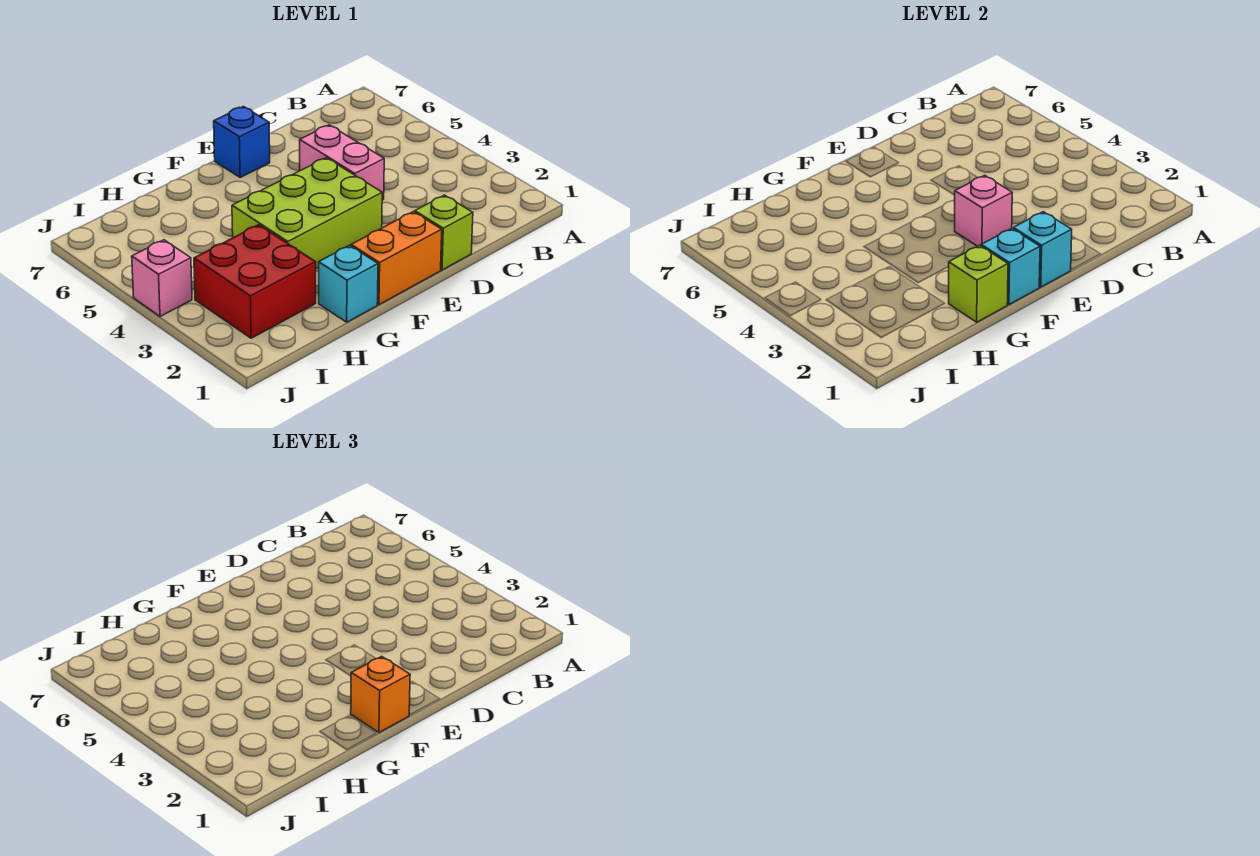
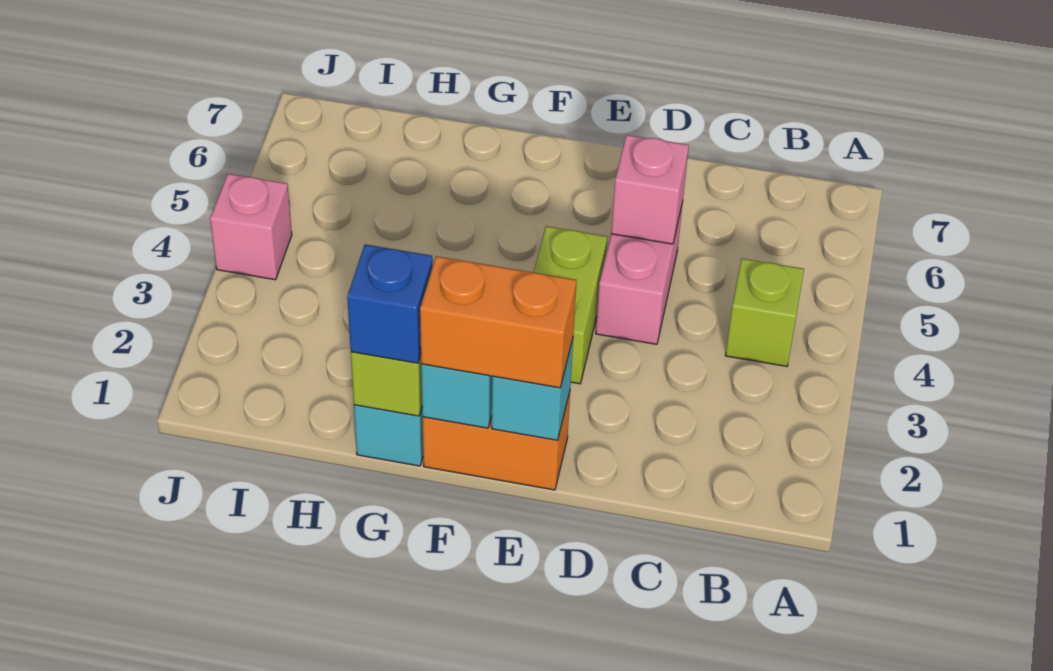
lime 1x1 brick [415,195,473,270] -> lime 1x1 brick moved to [725,259,804,366]
lime 2x3 brick [232,158,382,268] -> lime 1x2 brick [533,226,607,384]
pink 1x1 brick [955,175,1012,246] -> pink 1x1 brick moved to [611,135,689,244]
blue 1x1 brick [214,106,270,178] -> blue 1x1 brick moved to [347,244,433,363]
orange 1x1 brick [351,656,410,733] -> orange 1x2 brick [420,256,577,388]
red 2x2 brick [194,225,316,338] -> none

